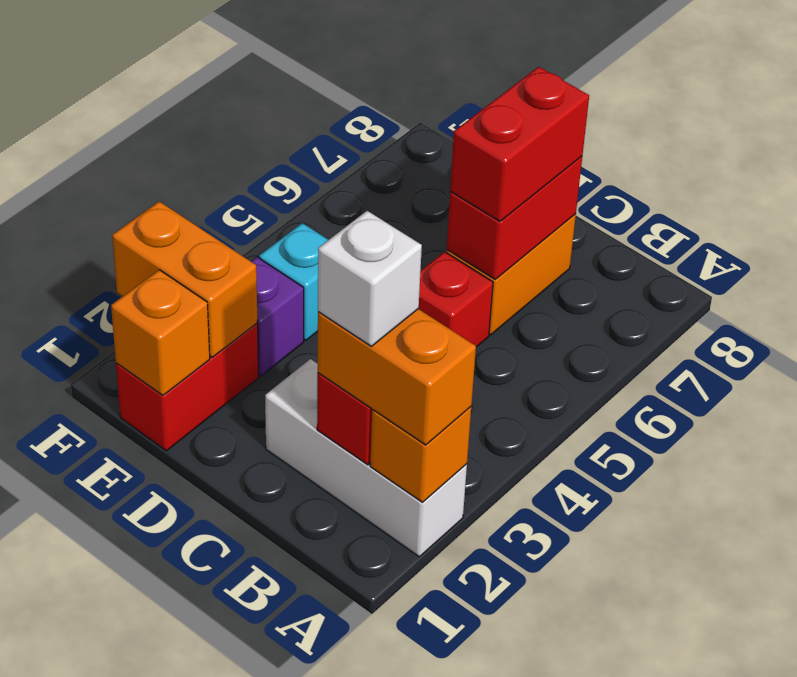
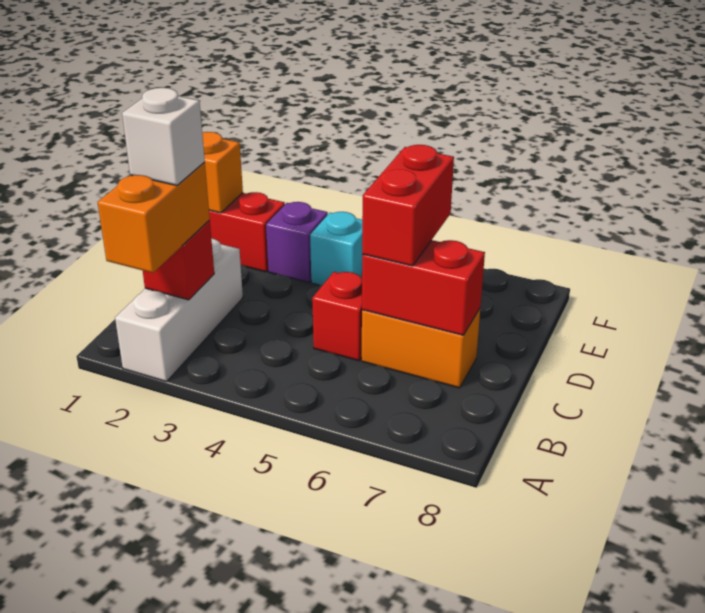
orange 1x1 brick [370,407,471,502] -> none
red 1x2 brick [450,67,589,221] -> red 1x2 brick turned to [362,145,454,266]
orange 1x2 brick [112,202,257,358] -> none

